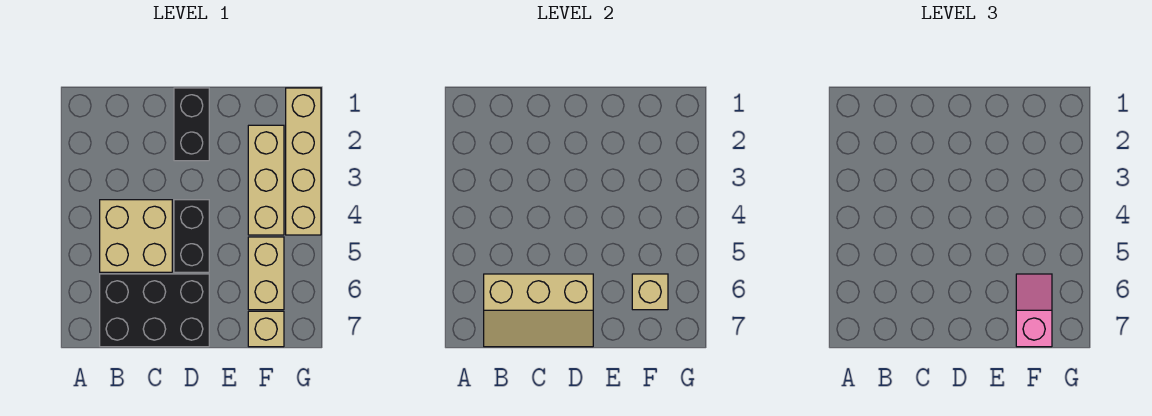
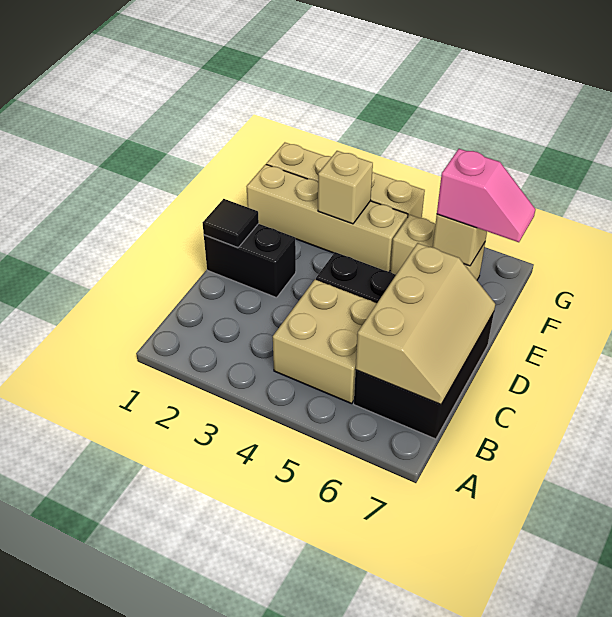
none -> black 1x1 tile [203,199,259,248]
tan 1x3 brick [248,125,284,235] -> tan 1x4 brick [246,164,408,272]
pink 1x2 slope [1016,274,1052,347] -> pink 1x2 slope turned to [437,149,535,242]
tan 1x1 brick [248,311,284,347] -> tan 1x1 brick moved to [318,151,373,224]

